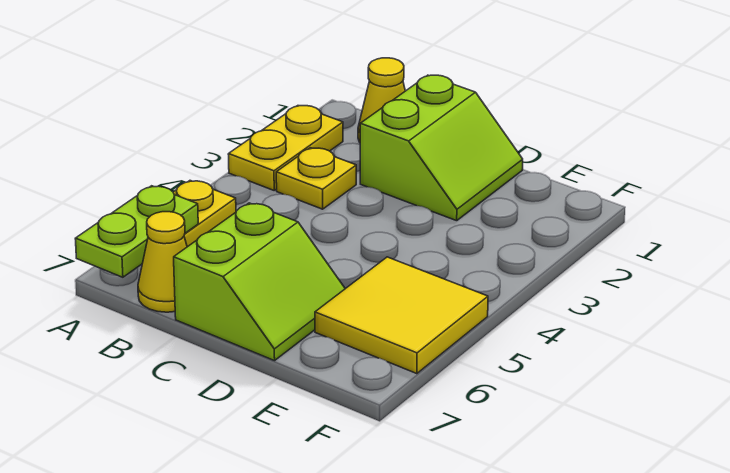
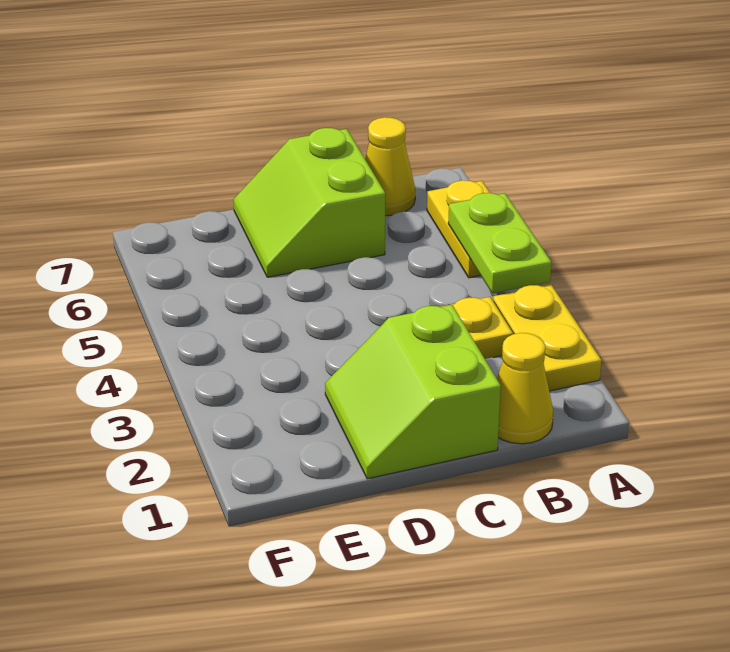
lime 1x2 plate [75,186,198,277] -> lime 1x2 plate moved to [448,193,551,294]
yellow 2x2 tile [315,257,488,374] -> none

